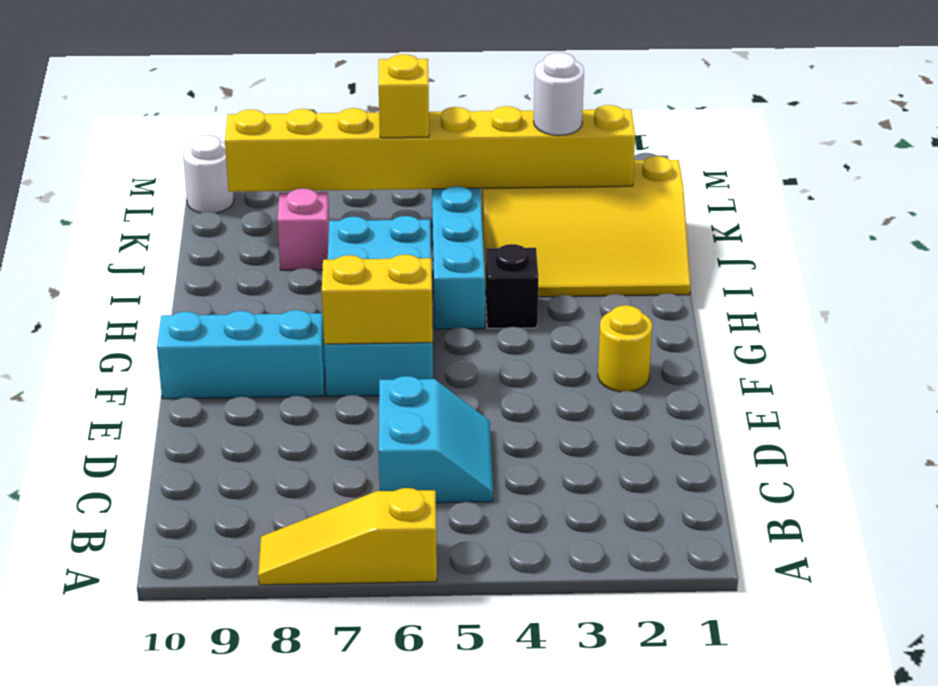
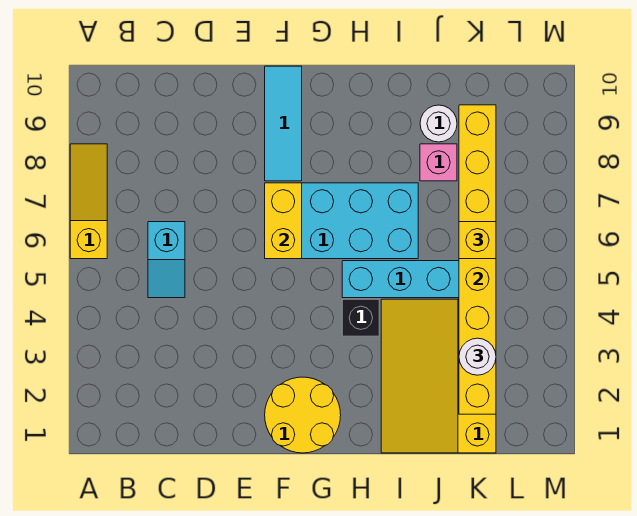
cyan 2x2 slope [379,376,493,503] -> cyan 1x2 slope [148,222,185,298]
yellow 1x1 round brick [598,305,652,392] -> yellow 2x2 round brick [265,377,341,453]
cyan 1x3 brick [157,310,325,399] -> cyan 1x3 tile [265,66,302,181]
white 1x1 round brick [183,135,234,213] -> white 1x1 round brick moved to [420,105,457,142]

